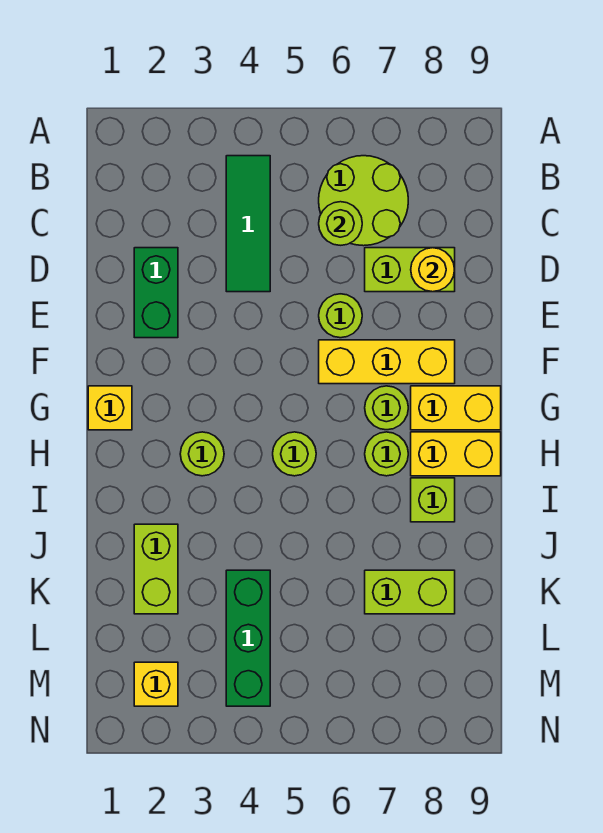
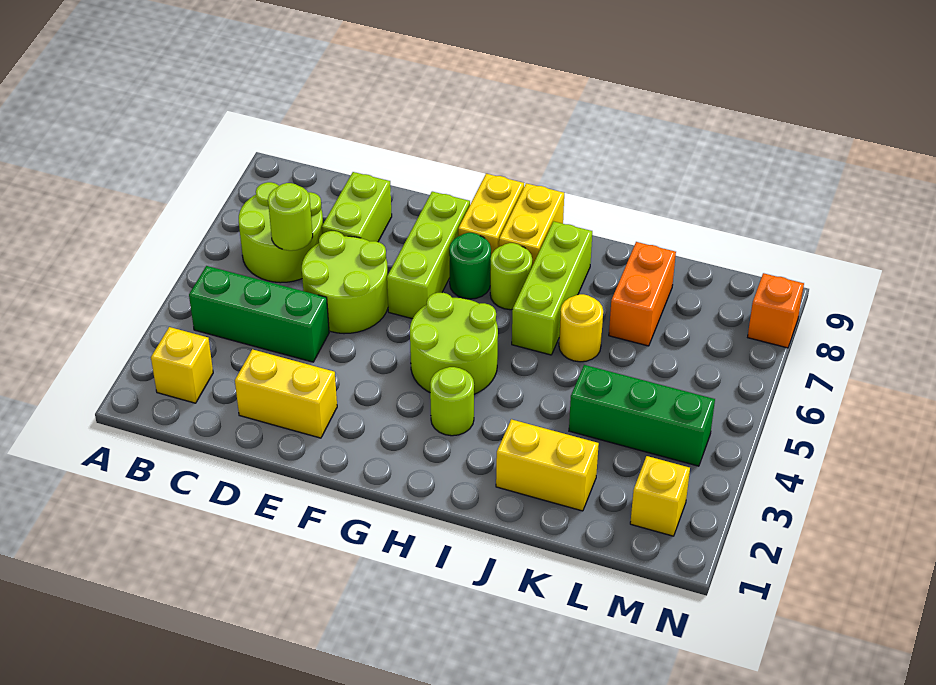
green 1x3 tile [226,156,270,292] -> green 1x3 brick [189,266,329,362]
green 1x2 brick [134,248,178,338] -> yellow 1x2 brick [235,349,337,438]
yellow 1x1 round brick [411,248,455,292] -> yellow 1x1 round brick moved to [559,294,603,362]
lime 1x1 round brick [319,294,362,338] -> lime 2x2 round brick [302,231,388,334]
yellow 1x3 brick [319,340,455,384] -> lime 1x3 brick [387,192,470,319]
yellow 1x1 brick [88,386,132,430] -> yellow 1x1 brick moved to [151,327,213,403]
lime 1x1 round brick [365,386,408,430] -> green 1x1 round brick [449,233,491,299]
lime 1x1 round brick [273,432,316,476] -> lime 2x2 round brick [410,293,498,394]
lime 1x1 brick [411,478,455,522] -> lime 1x3 brick [512,221,592,355]
lime 1x2 brick [134,524,178,614] -> yellow 1x2 brick [496,419,599,511]
lime 1x2 brick [365,570,455,614] -> orange 1x2 brick [609,242,676,346]
none -> orange 1x1 brick [748,273,804,348]

